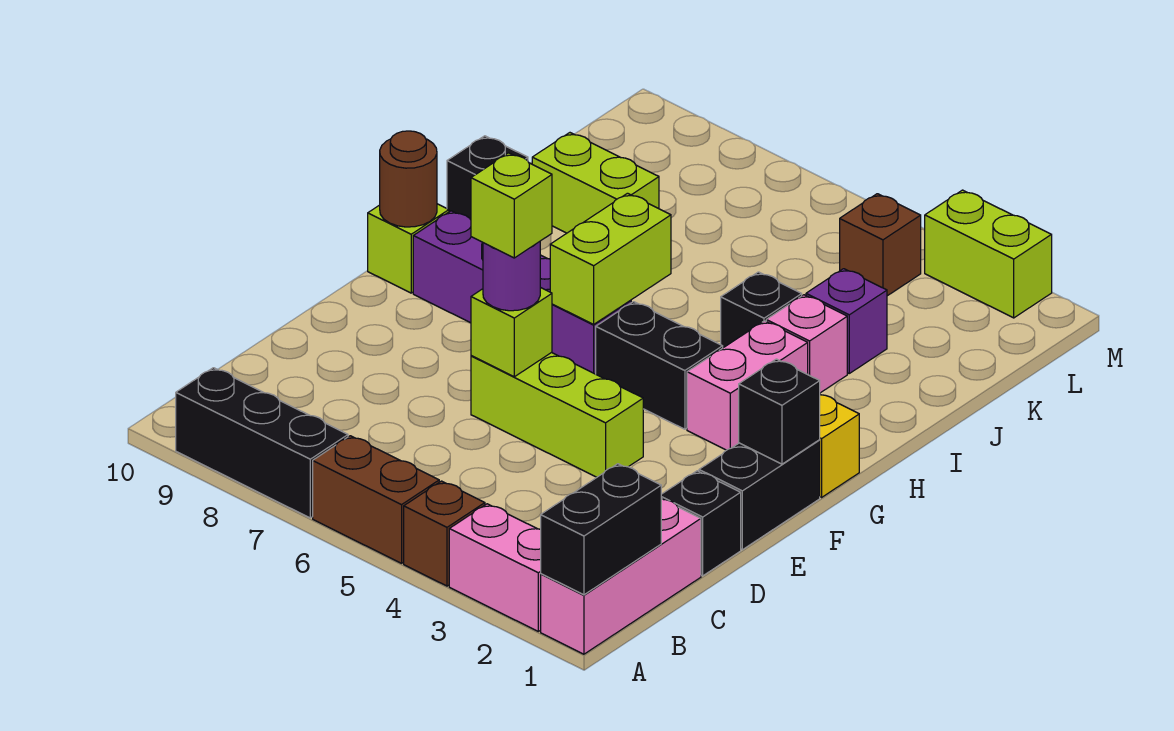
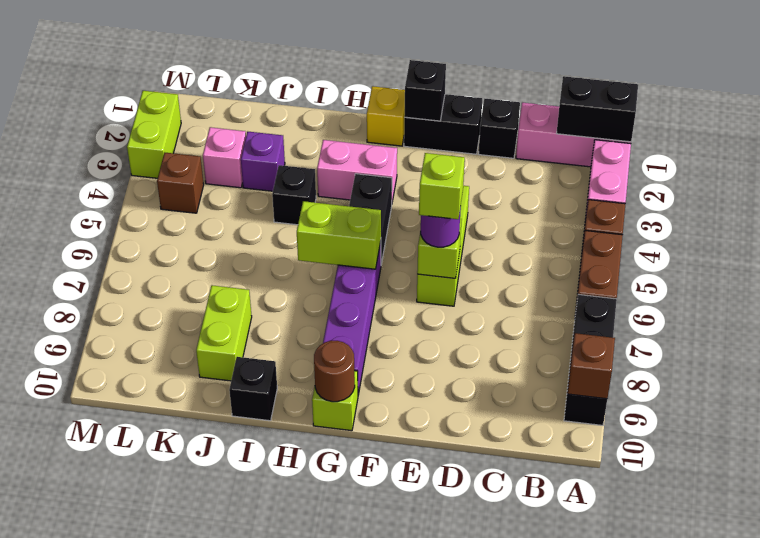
none -> brown 1x1 brick [568,333,615,399]
pink 1x1 brick [766,295,847,393] -> pink 1x1 brick moved to [203,127,246,188]

